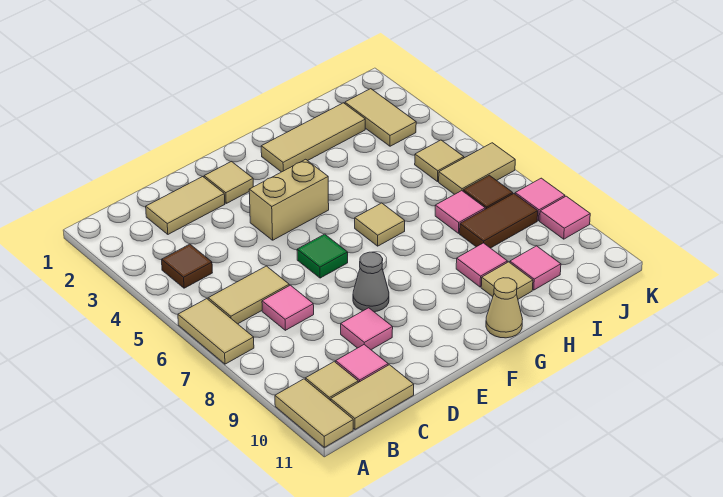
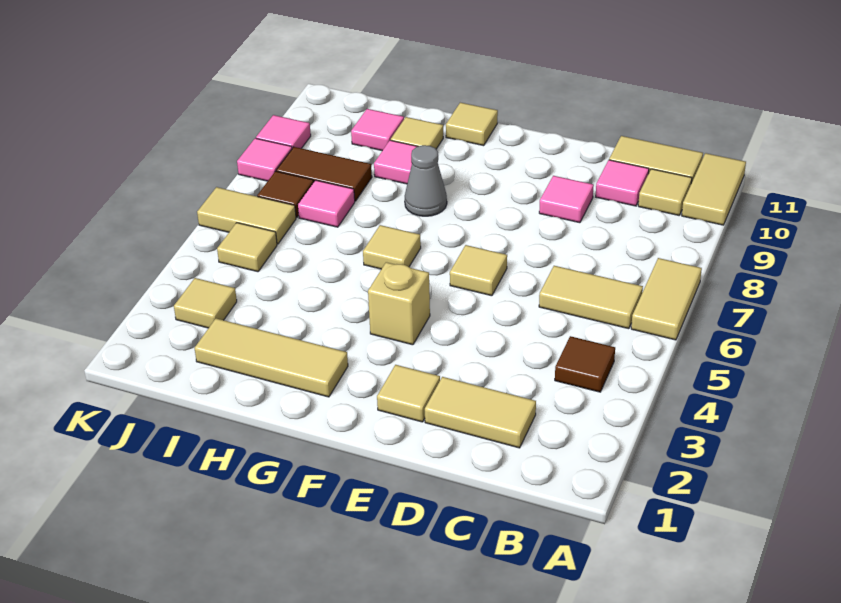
pink 1x1 tile [262,285,314,330] -> none
tan 1x2 brick [249,159,329,240] -> tan 1x1 brick [368,262,430,345]
green 1x1 tile [297,234,348,278] -> tan 1x1 tile [450,245,507,296]
grey 1x1 cone [353,252,389,312] -> grey 1x1 cone moved to [405,145,447,216]
tan 1x1 cone [486,278,523,338] -> tan 1x1 tile [446,103,498,146]
tan 1x2 tile [345,89,416,146] -> tan 1x1 tile [174,278,237,328]

